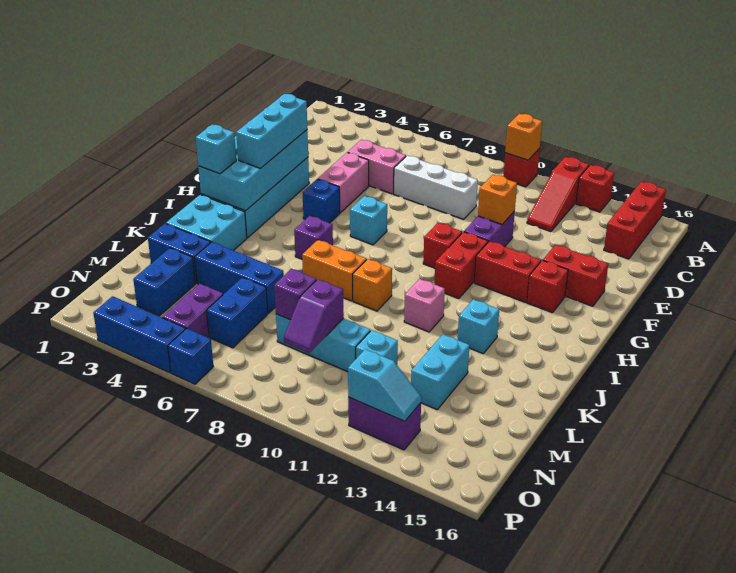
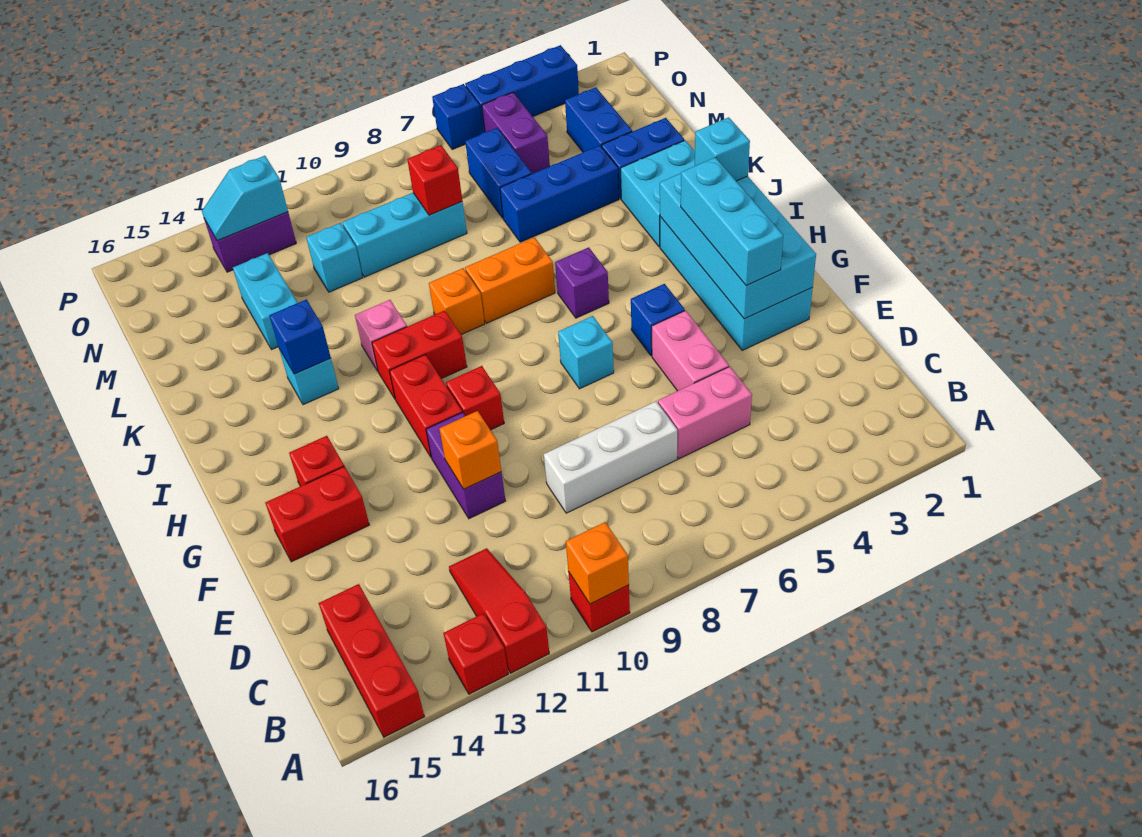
red 1x2 brick [474,241,541,302] -> red 1x2 brick moved to [372,310,467,398]
none -> blue 1x1 brick [269,299,331,374]
purple 1x1 brick [274,269,316,320] -> red 1x1 brick [407,145,462,215]
purple 1x2 slope [284,279,344,353] -> none

